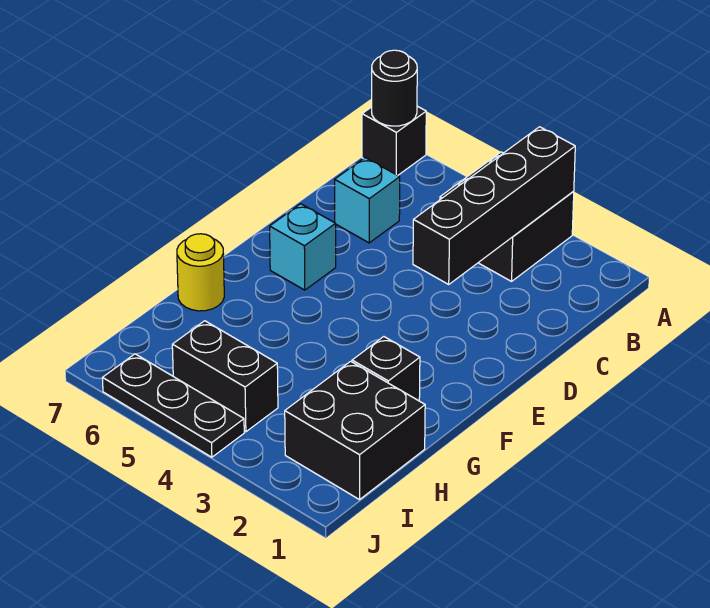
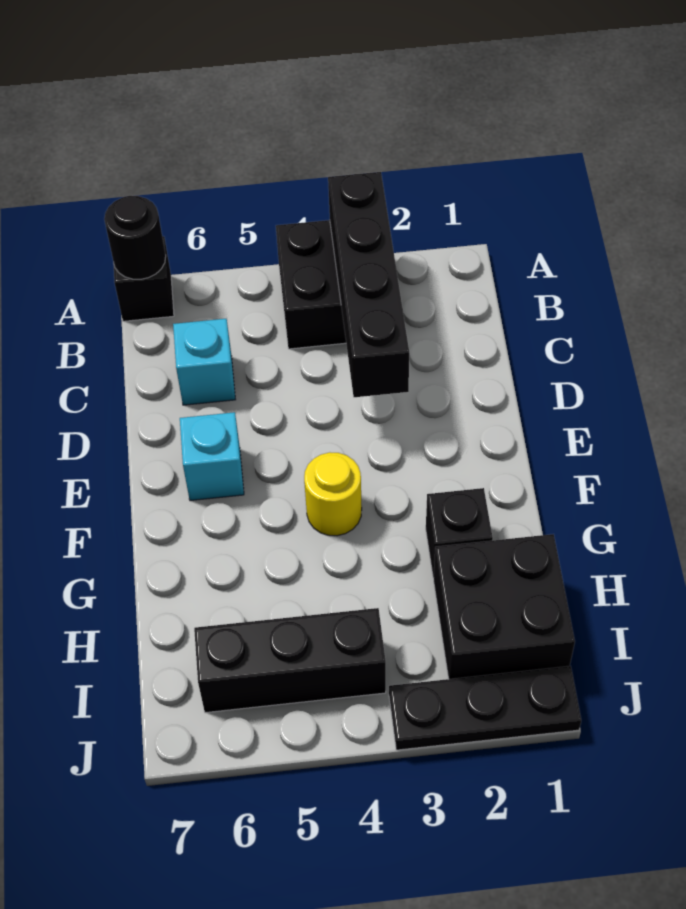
yellow 1x1 round brick [177,234,224,311] -> yellow 1x1 round brick moved to [304,452,362,536]
black 1x2 brick [172,321,278,432] -> black 1x3 brick [194,608,386,713]
black 1x3 plate [102,354,244,457] -> black 1x3 plate moved to [389,666,581,750]

